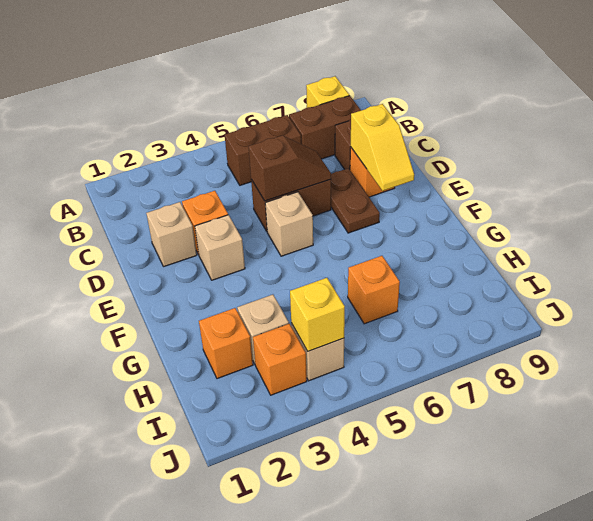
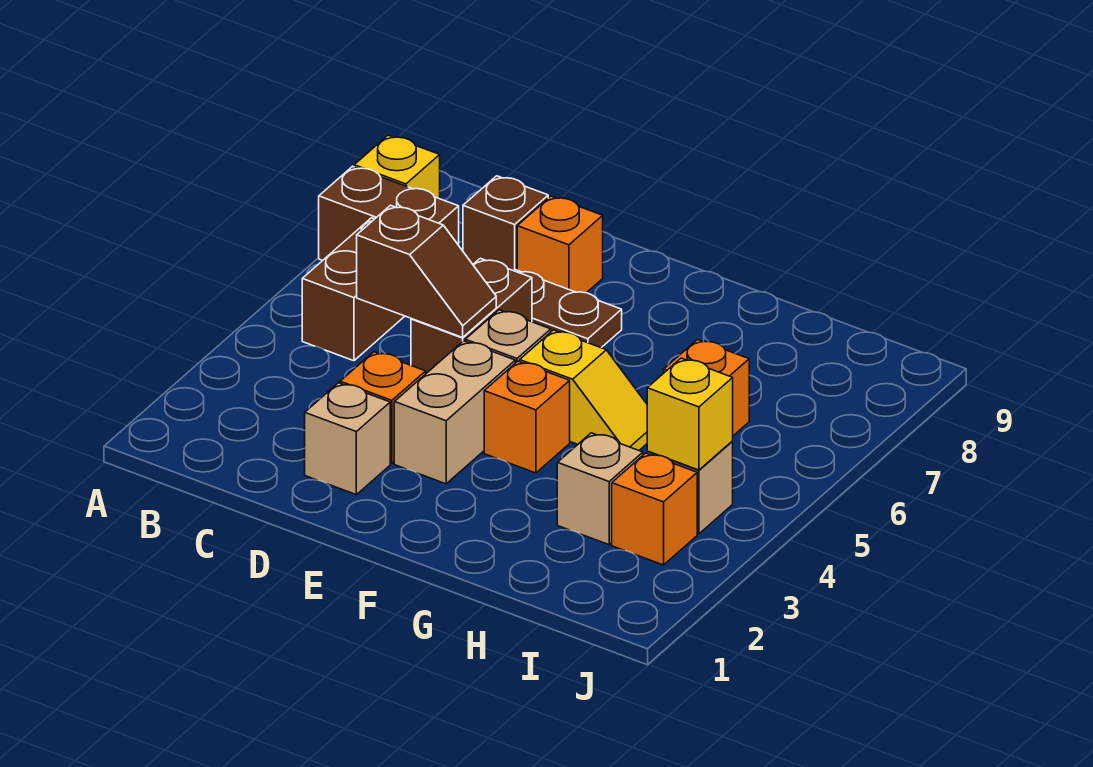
brown 1x2 brick [289,96,361,159] -> brown 1x2 brick turned to [319,166,459,260]
brown 1x2 slope [248,135,331,201] -> brown 1x2 slope turned to [357,205,496,337]
yellow 1x2 slope [351,104,414,191] -> yellow 1x2 slope moved to [520,330,647,450]
tan 1x1 brick [195,215,245,280] -> tan 1x2 brick [394,341,515,484]
orange 1x1 brick [199,308,253,379] -> orange 1x1 brick moved to [484,361,570,473]

